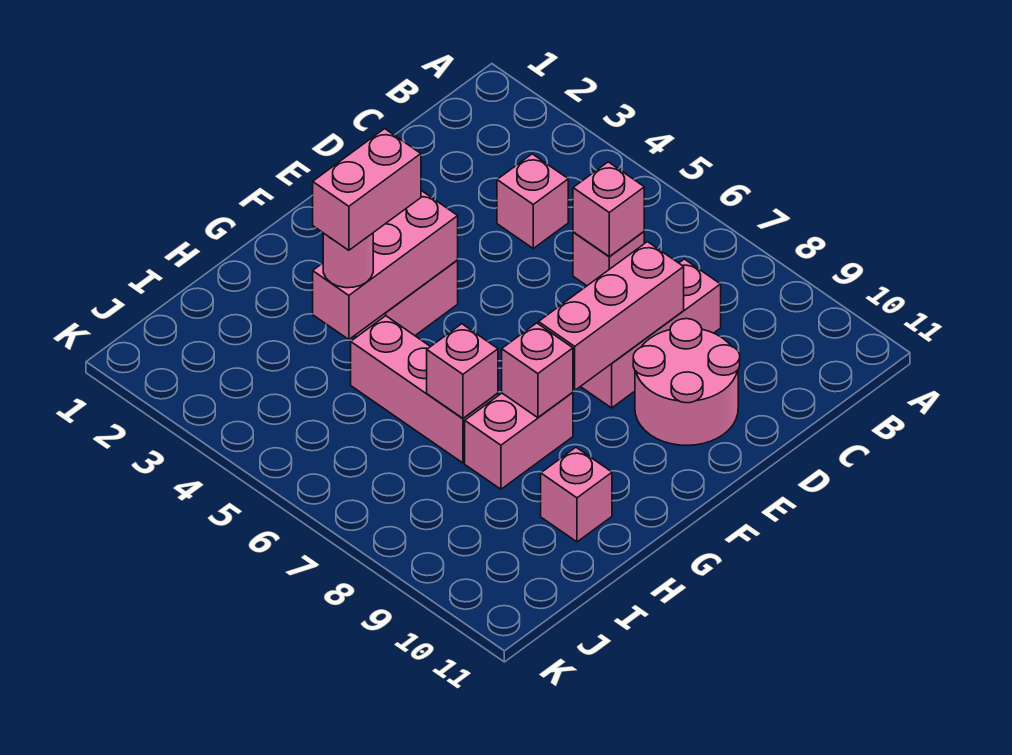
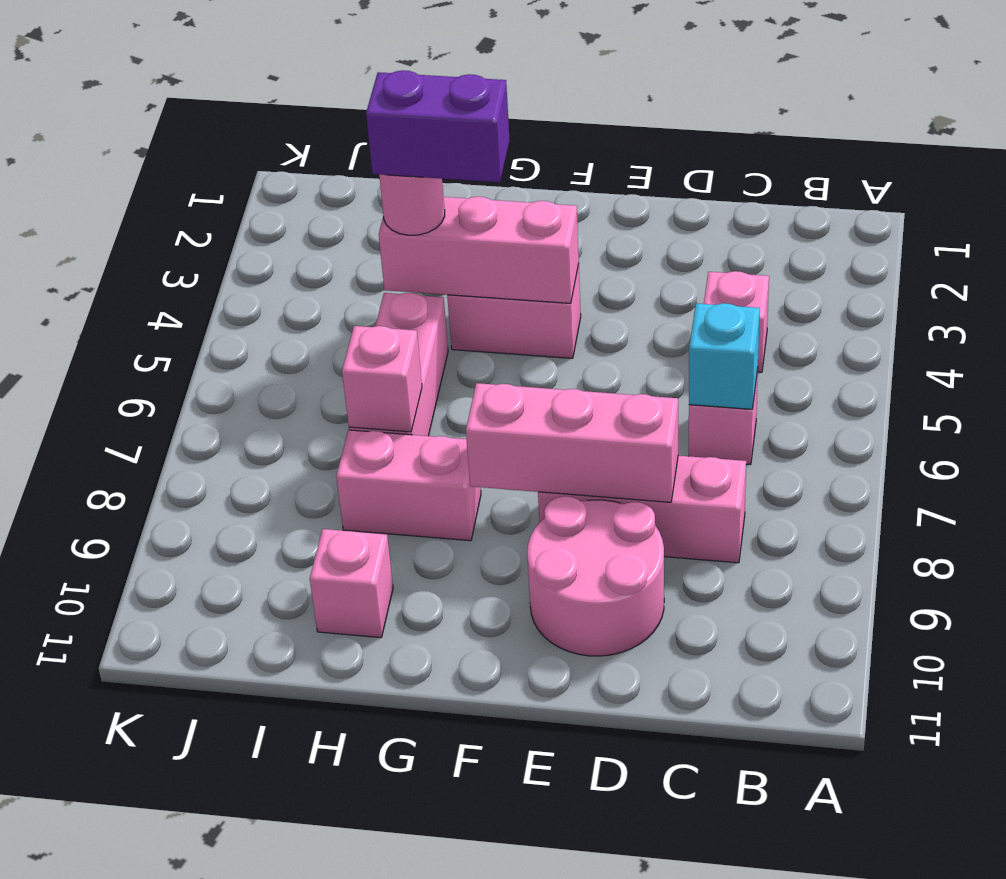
pink 1x1 brick [573,162,644,256] -> cyan 1x1 brick [689,303,760,409]
pink 1x2 brick [313,129,421,250] -> purple 1x2 brick [366,70,510,182]
pink 1x1 brick [502,323,573,418] -> none

